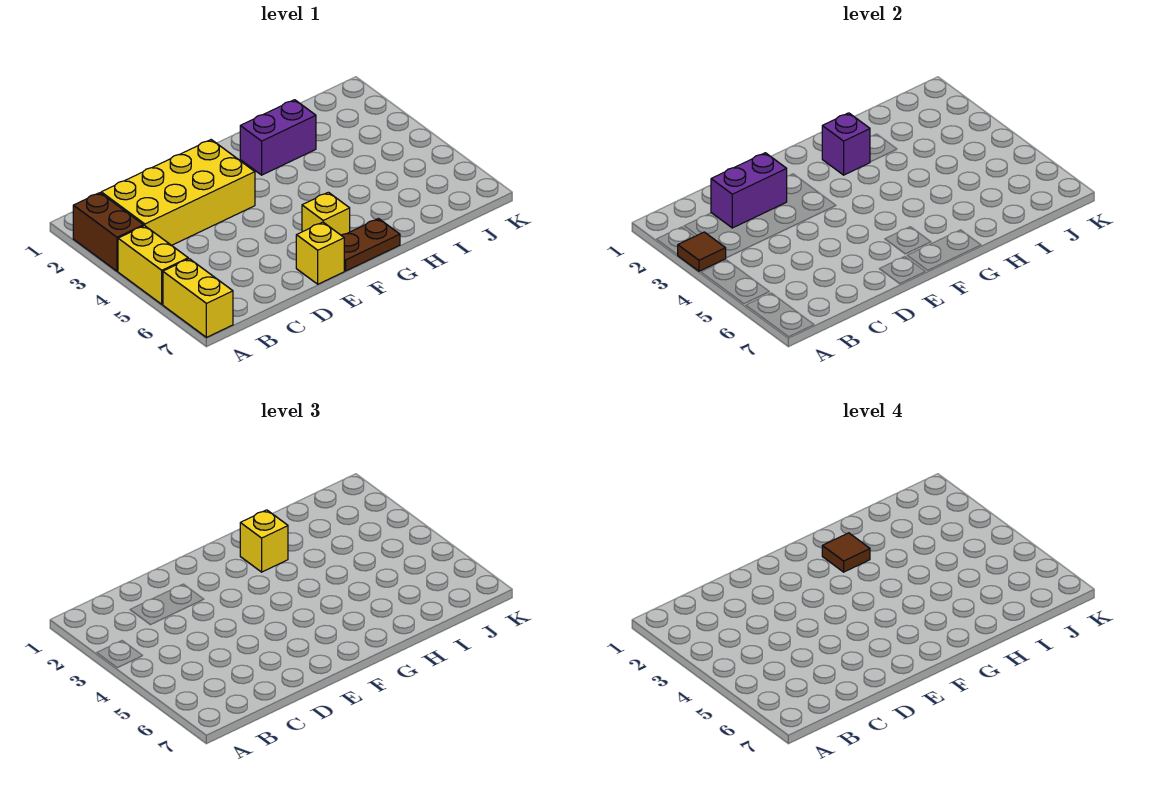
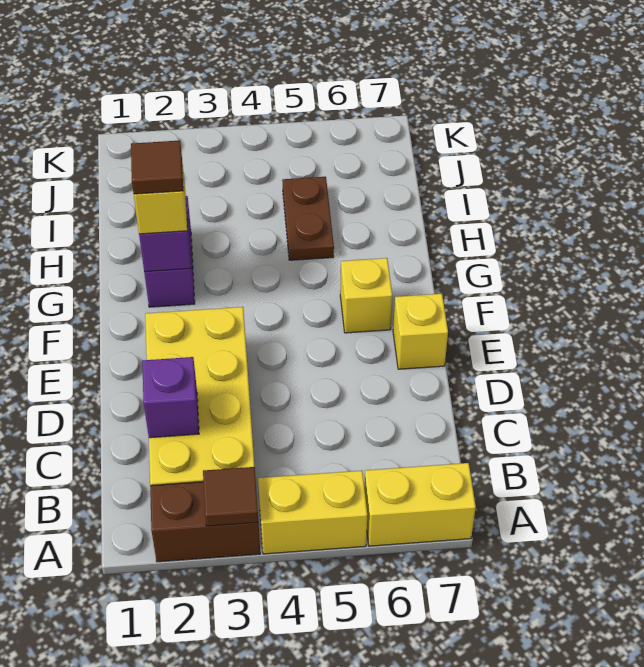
purple 1x2 brick [711,153,787,228] -> purple 1x1 brick [142,357,199,438]
brown 1x2 plate [341,219,400,271] -> brown 1x2 plate moved to [282,177,334,260]

